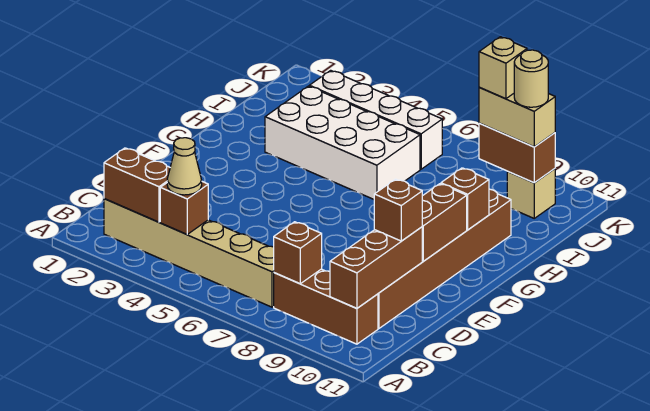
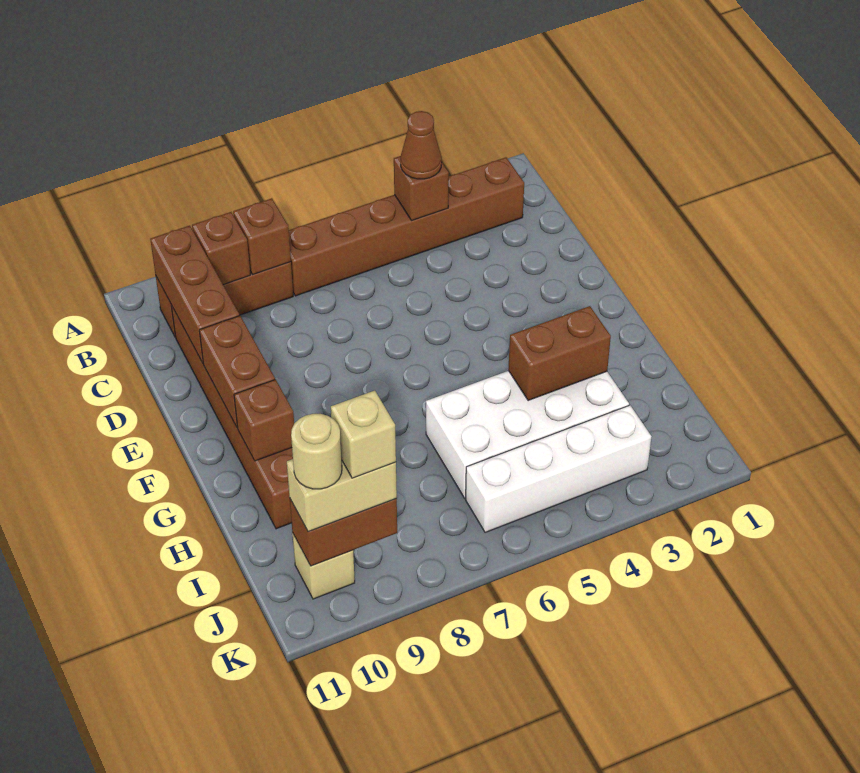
tan 1x6 brick [104,199,274,307] -> brown 1x6 brick [289,157,524,296]
brown 1x2 brick [104,148,170,222] -> brown 1x2 brick moved to [508,306,611,401]
tan 1x1 cone [167,138,202,195] -> brown 1x1 cone [400,111,442,179]
brown 1x1 brick [374,179,422,241] -> brown 1x1 brick moved to [192,212,250,285]

